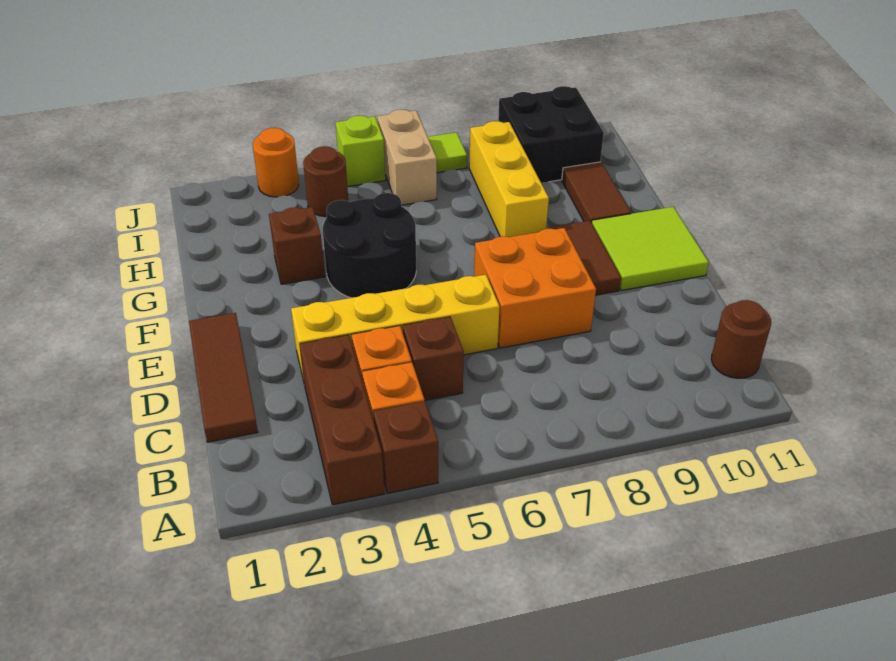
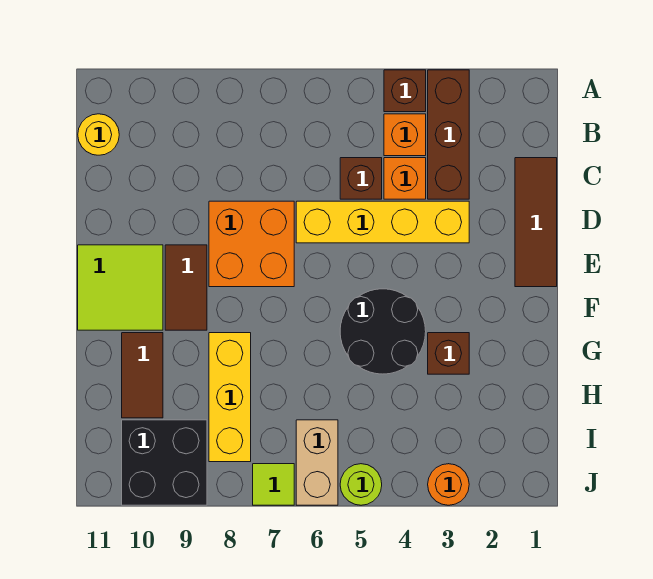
brown 1x1 round brick [711,300,771,378] -> yellow 1x1 round brick [78,114,119,155]
brown 1x1 round brick [303,146,348,217] -> none
lime 1x1 brick [335,116,386,187] -> lime 1x1 round brick [340,464,382,505]

